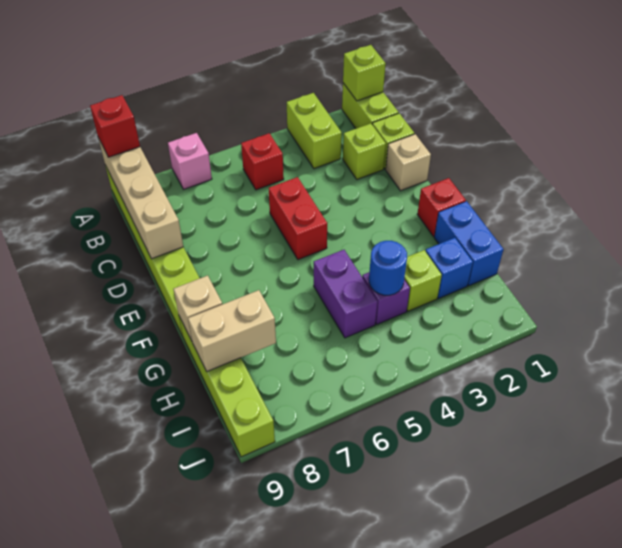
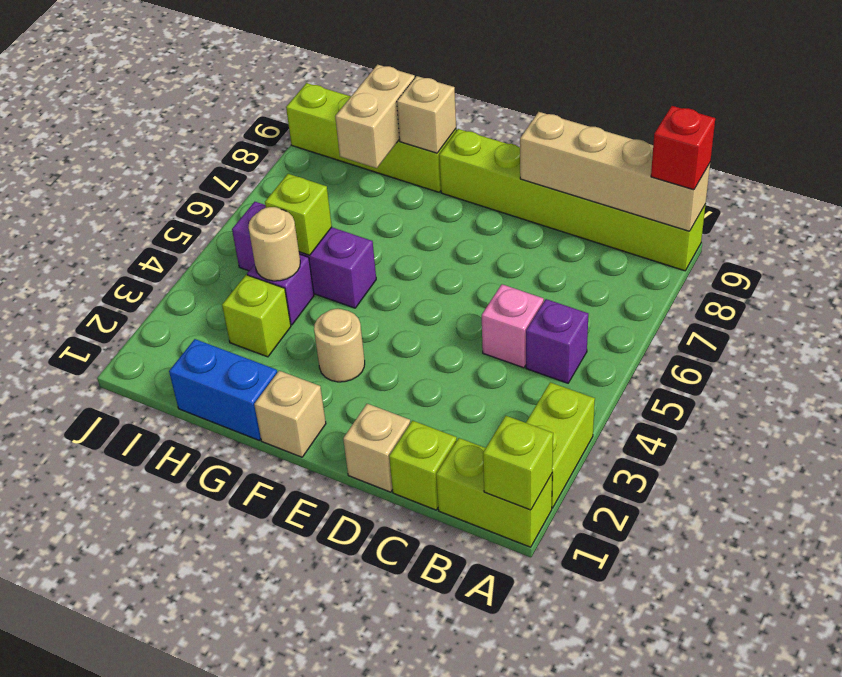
lime 1x2 brick [287,93,342,169] -> lime 1x2 brick turned to [526,382,595,508]
pink 1x1 brick [168,133,212,189] -> pink 1x1 brick moved to [482,284,544,368]
red 1x1 brick [241,133,284,190] -> purple 1x1 brick [526,299,588,383]
lime 1x1 brick [343,123,386,179] -> lime 1x1 brick moved to [265,174,332,255]
red 1x2 brick [269,177,327,260] -> none
red 1x1 brick [417,178,466,236] -> tan 1x1 brick [254,371,326,457]
none -> tan 1x1 round brick [314,309,365,382]
purple 1x2 brick [314,250,378,338] -> purple 1x3 brick [232,202,376,308]
blue 1x1 brick [426,238,473,298] -> none
blue 1x1 round brick [369,241,407,295] -> tan 1x1 round brick [248,207,300,281]

